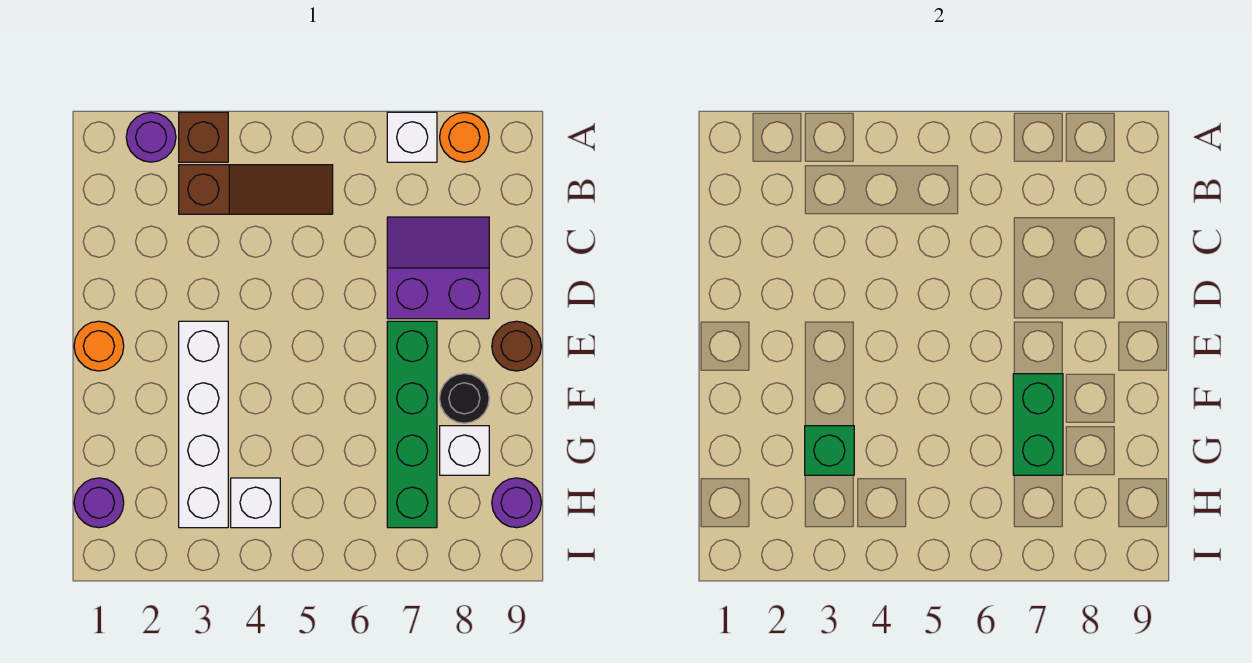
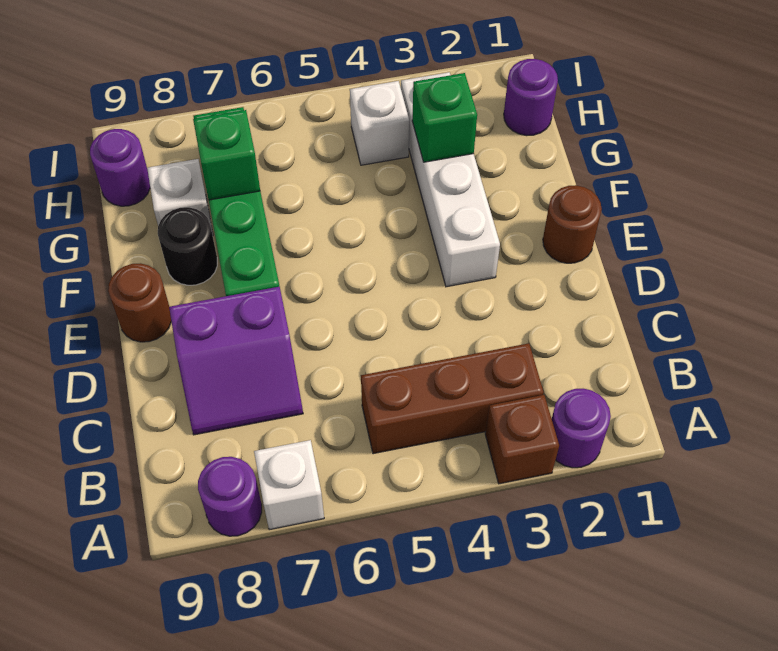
orange 1x1 round brick [440,113,489,162] -> purple 1x1 round brick [198,457,262,536]
brown 1x3 slope [179,165,333,214] -> brown 1x3 brick [361,343,544,454]
orange 1x1 round brick [74,321,124,371] -> brown 1x1 round brick [543,185,602,263]
green 1x2 brick [1013,374,1063,475] -> green 1x1 brick [193,110,260,200]

